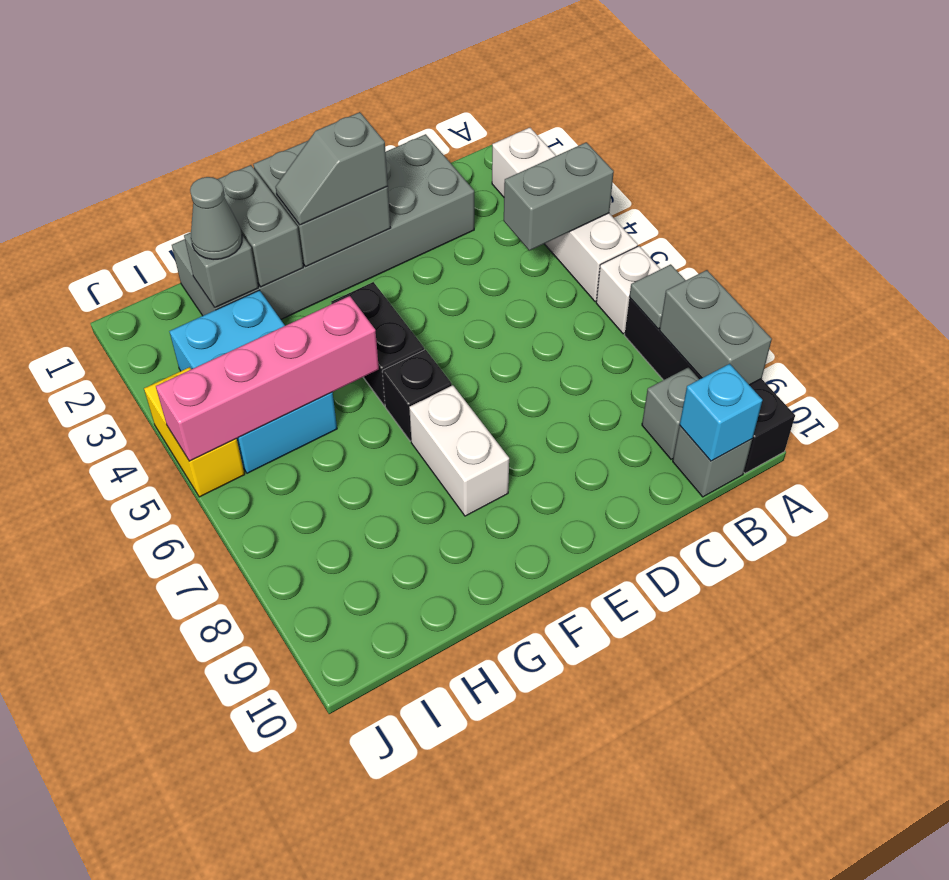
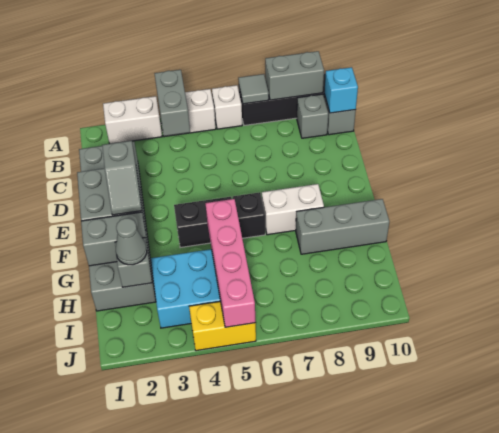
none -> grey 1x3 brick [296,199,389,254]

